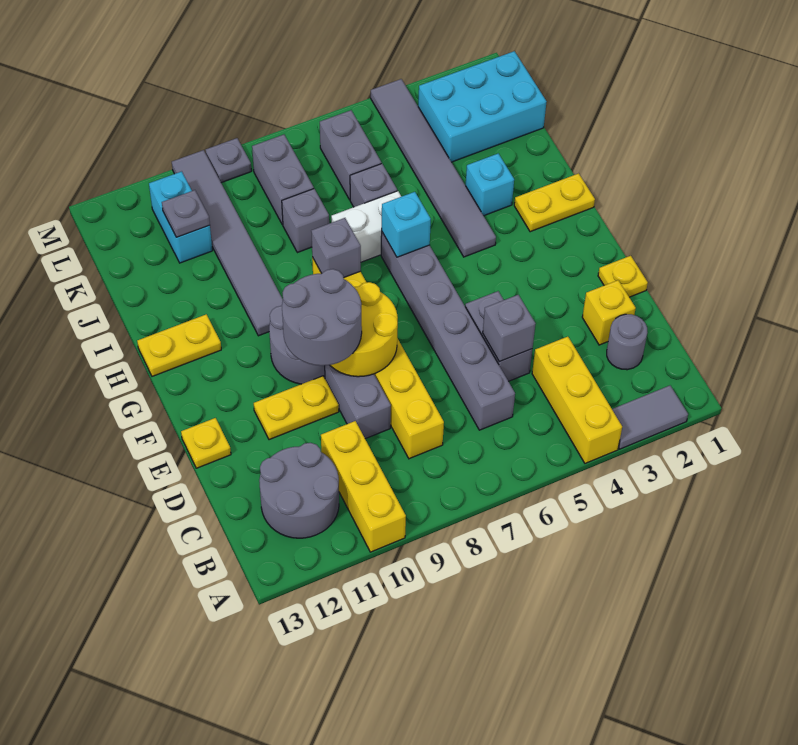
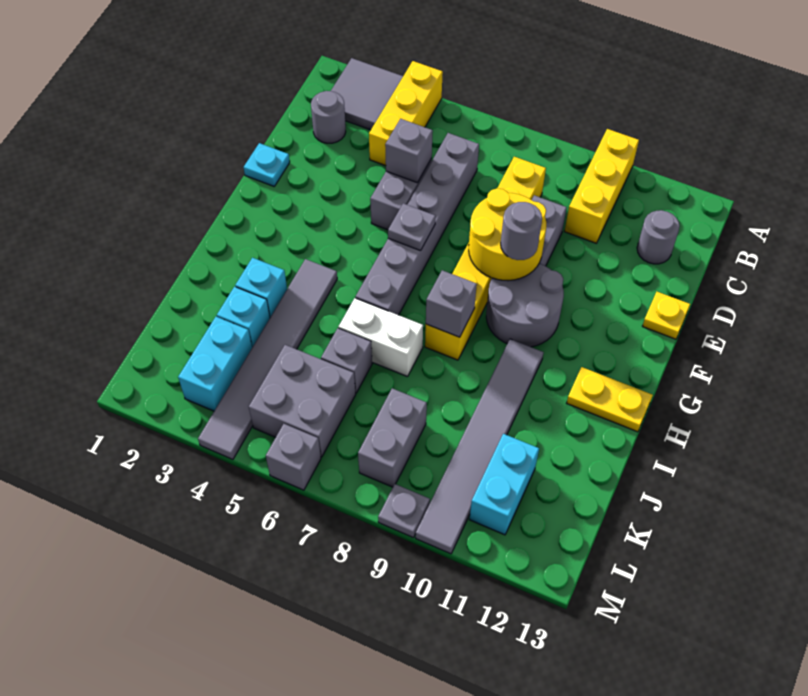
grey 1x2 tile [612,386,688,449] -> grey 2x2 tile [331,58,403,130]
grey 2x2 round brick [259,443,339,538] -> grey 1x1 round brick [637,210,680,264]
yellow 1x1 brick [582,280,636,345] -> none
yellow 1x1 plate [598,256,648,297] -> cyan 1x1 plate [244,143,290,186]
grey 2x2 round brick [282,269,362,366] -> grey 1x1 round brick [501,202,542,260]
yellow 1x2 plate [254,376,339,440] -> none
yellow 1x2 plate [514,173,595,232] -> none
cyan 1x1 brick [382,192,431,257] -> cyan 1x1 brick moved to [217,287,270,347]
grey 1x1 brick [282,189,329,253] -> grey 1x1 brick moved to [266,424,321,490]
cyan 2x3 brick [418,51,547,162] -> cyan 1x2 brick [178,317,252,411]
grey 1x2 brick [320,110,382,200] -> grey 2x2 brick [249,345,356,457]
grey 1x1 plate [162,190,210,237] -> grey 1x1 plate moved to [388,203,436,251]

